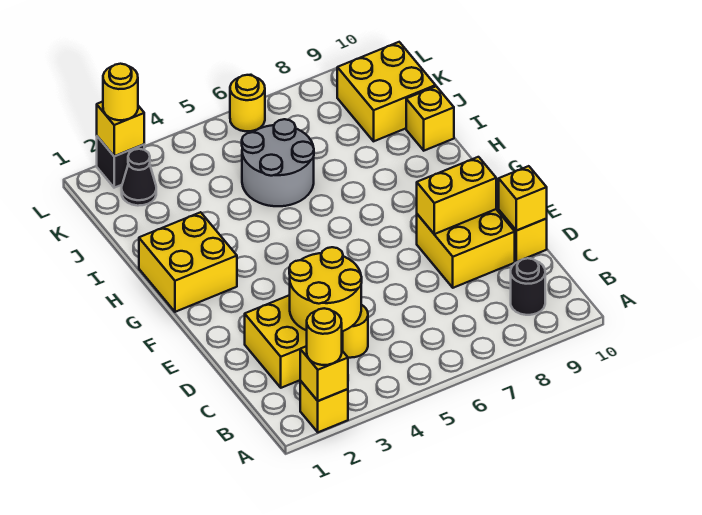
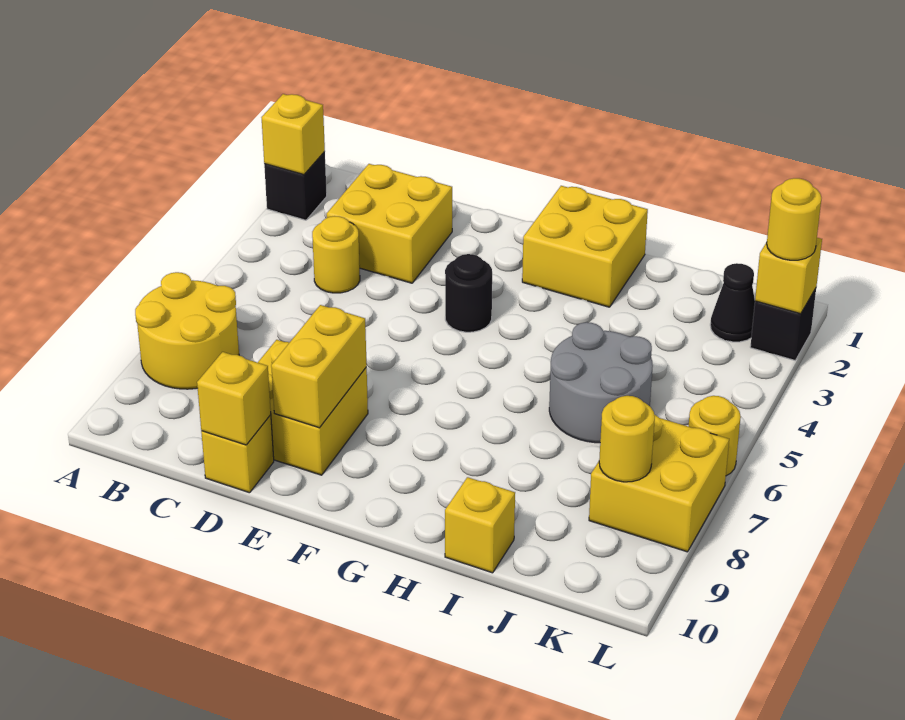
yellow 1x1 brick [300,381,348,432] -> black 1x1 brick [264,151,327,220]
yellow 1x1 round brick [307,308,342,365] -> yellow 1x1 round brick moved to [599,396,655,482]
black 1x1 round brick [511,258,545,315] -> black 1x1 round brick moved to [445,254,492,332]
yellow 2x2 round brick [289,247,362,331] -> yellow 2x2 round brick moved to [135,272,239,389]
yellow 2x2 brick [337,42,436,141] -> yellow 2x2 brick moved to [589,415,729,552]

